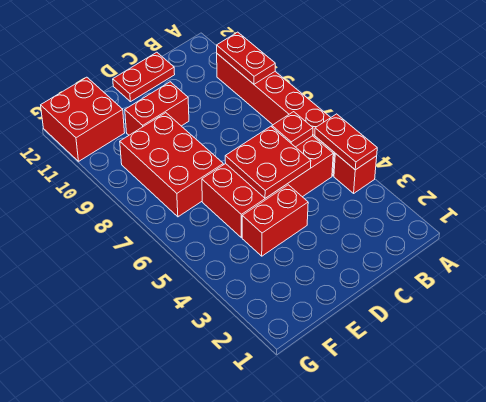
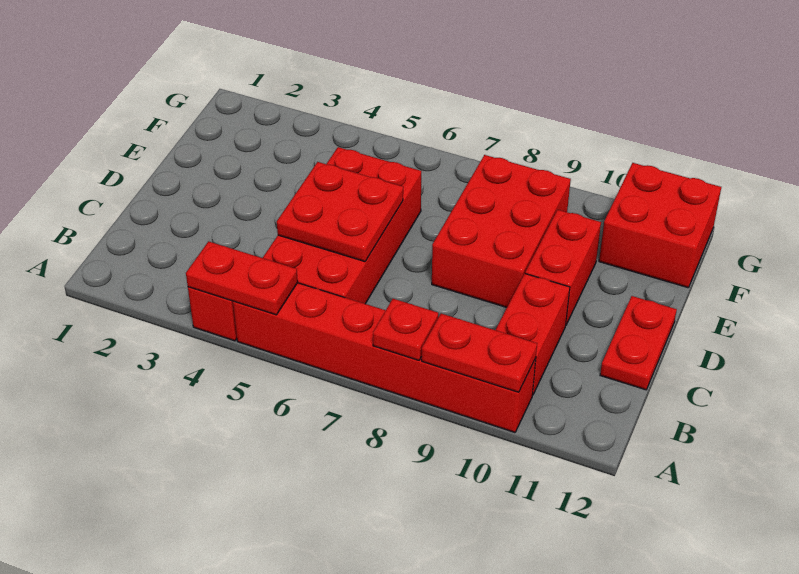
red 1x1 plate [272,112,313,147] -> red 1x1 plate moved to [373,299,438,360]
red 1x2 brick [242,185,308,256] -> red 1x2 brick moved to [496,274,570,395]
red 2x3 brick [120,113,223,217] -> red 2x3 brick turned to [432,155,571,307]

